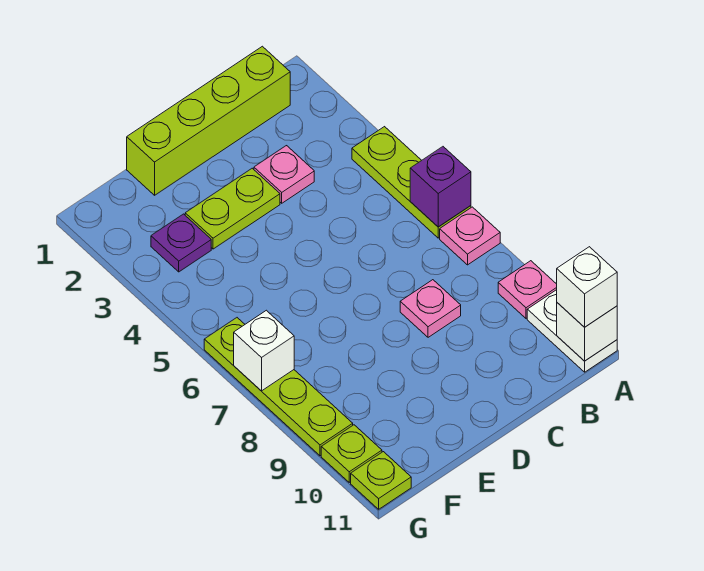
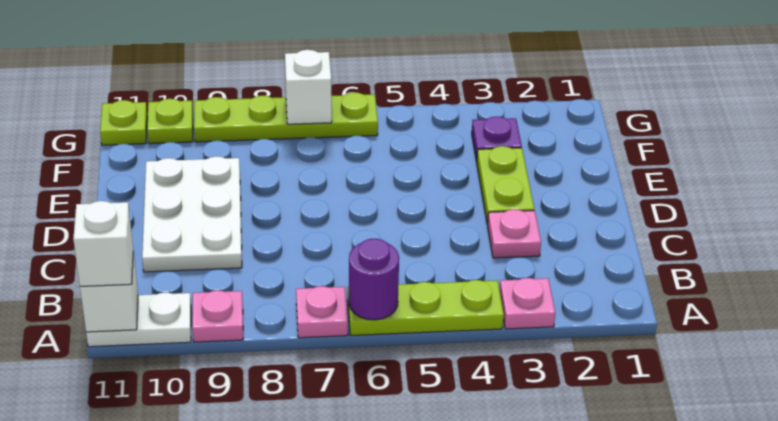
purple 1x1 brick [410,147,471,227] -> purple 1x1 round brick [349,239,399,320]
lime 1x4 brick [127,46,290,195] -> none
pink 1x1 plate [400,280,461,337] -> pink 1x1 plate moved to [500,278,555,329]
none -> white 2x3 plate [142,156,242,272]

